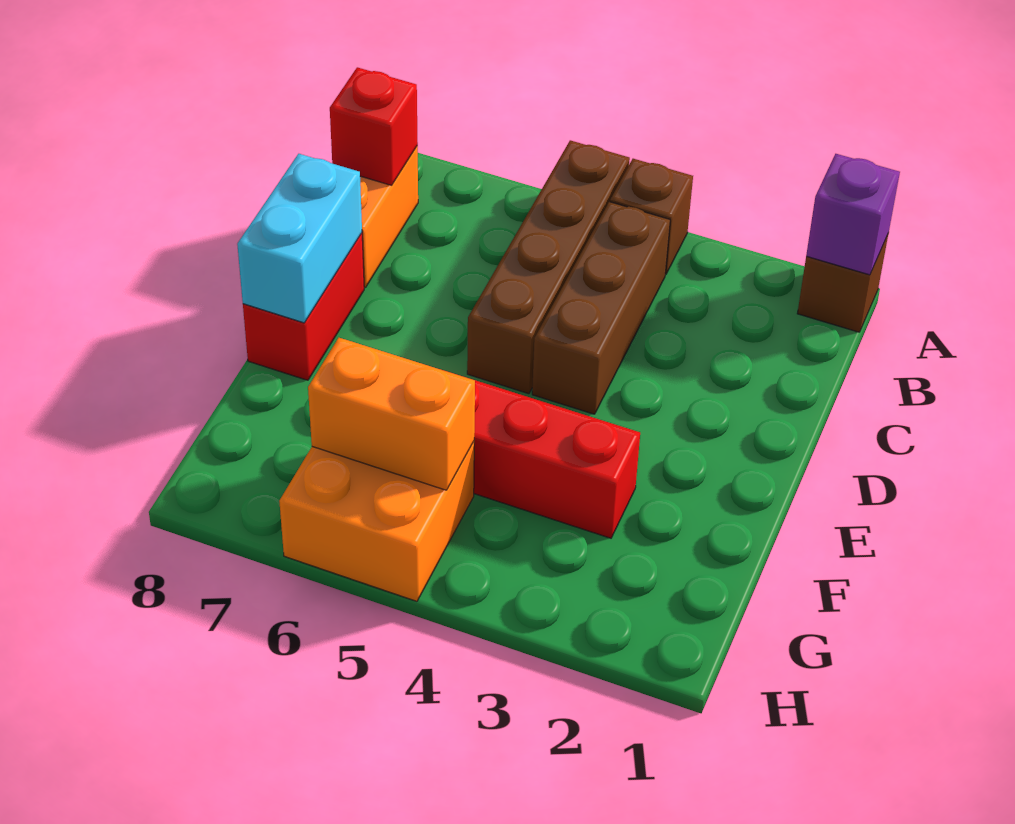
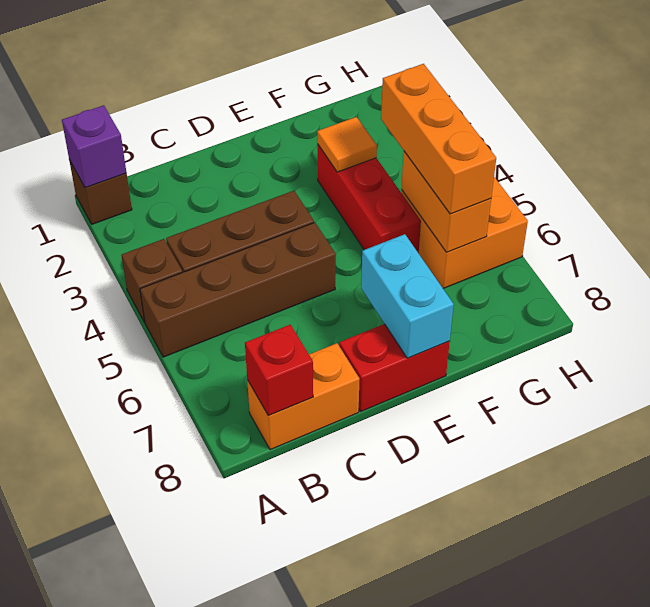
cyan 1x2 brick [237,154,362,323] -> cyan 1x2 brick turned to [361,234,454,358]
none -> orange 1x1 tile [317,117,377,172]
none -> orange 1x3 brick [381,64,496,214]

